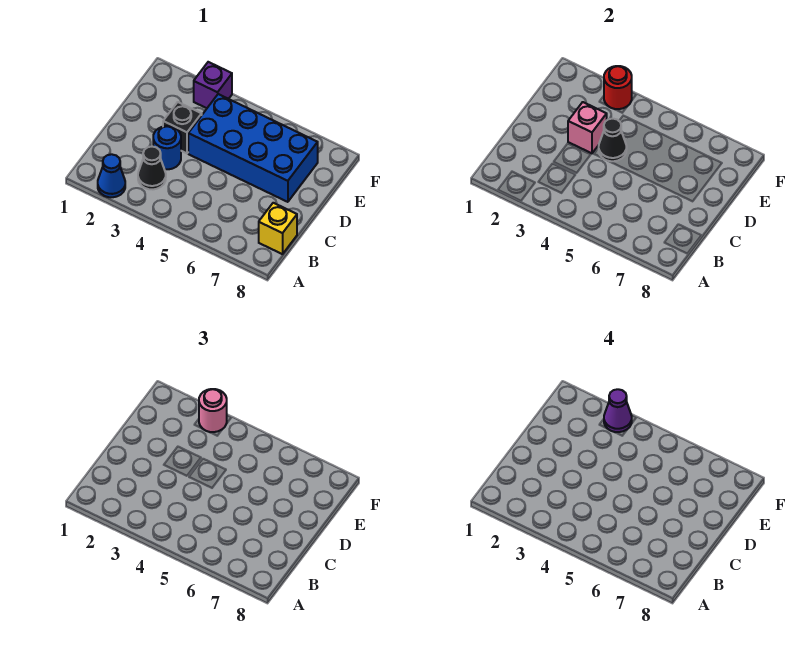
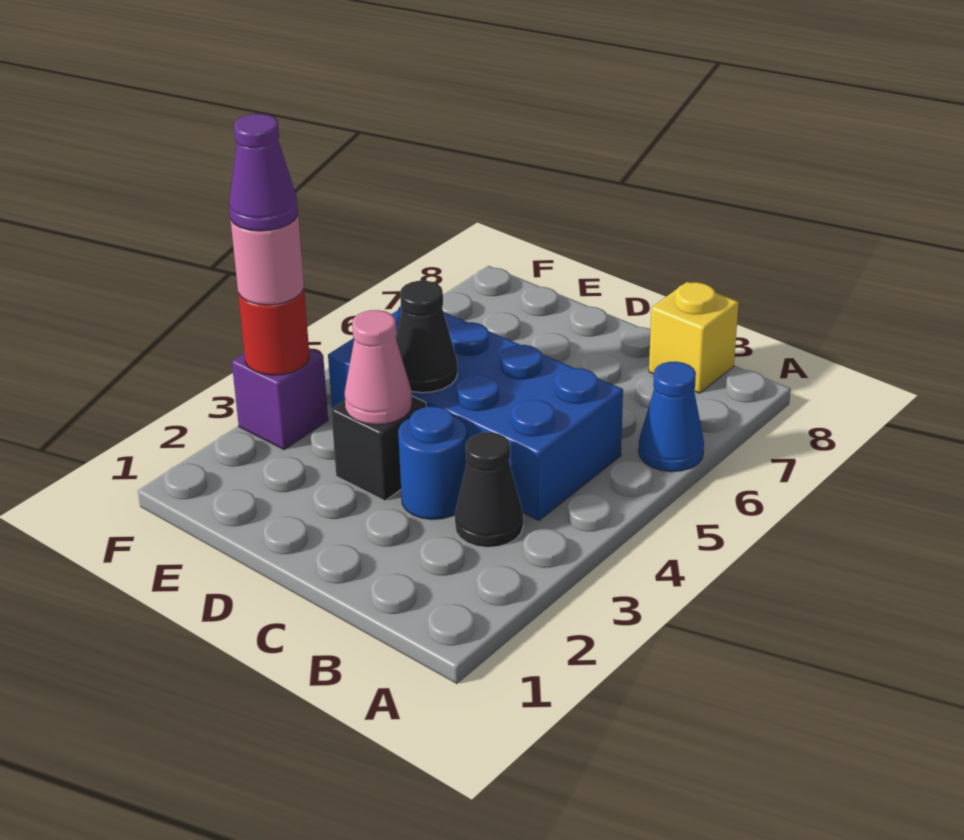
blue 1x1 cone [98,154,125,197] -> blue 1x1 cone moved to [638,362,704,472]
pink 1x1 brick [568,102,607,153] -> pink 1x1 cone [345,310,412,425]
blue 2x4 brick [188,94,318,202] -> blue 2x4 brick turned to [328,306,623,520]

